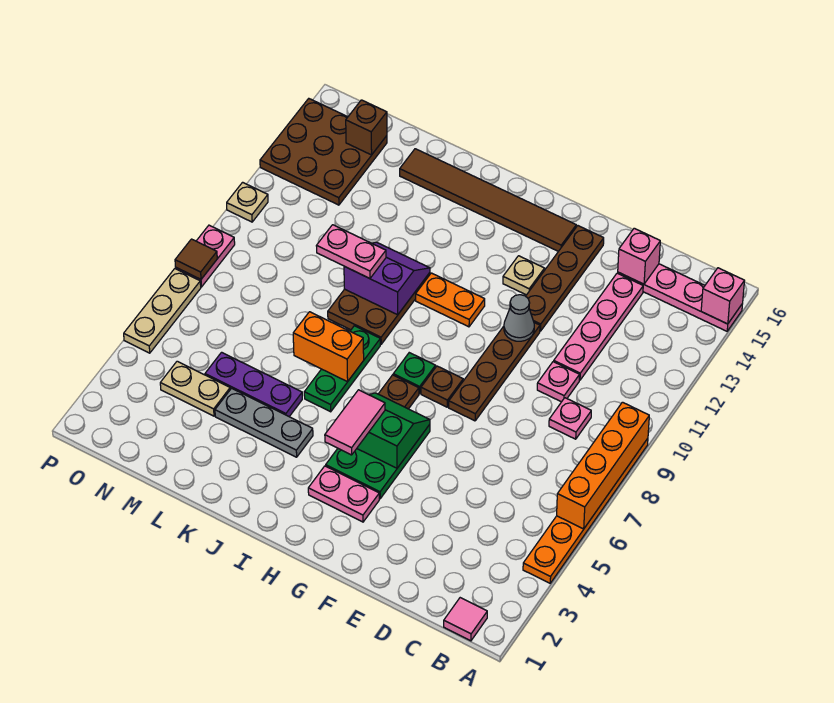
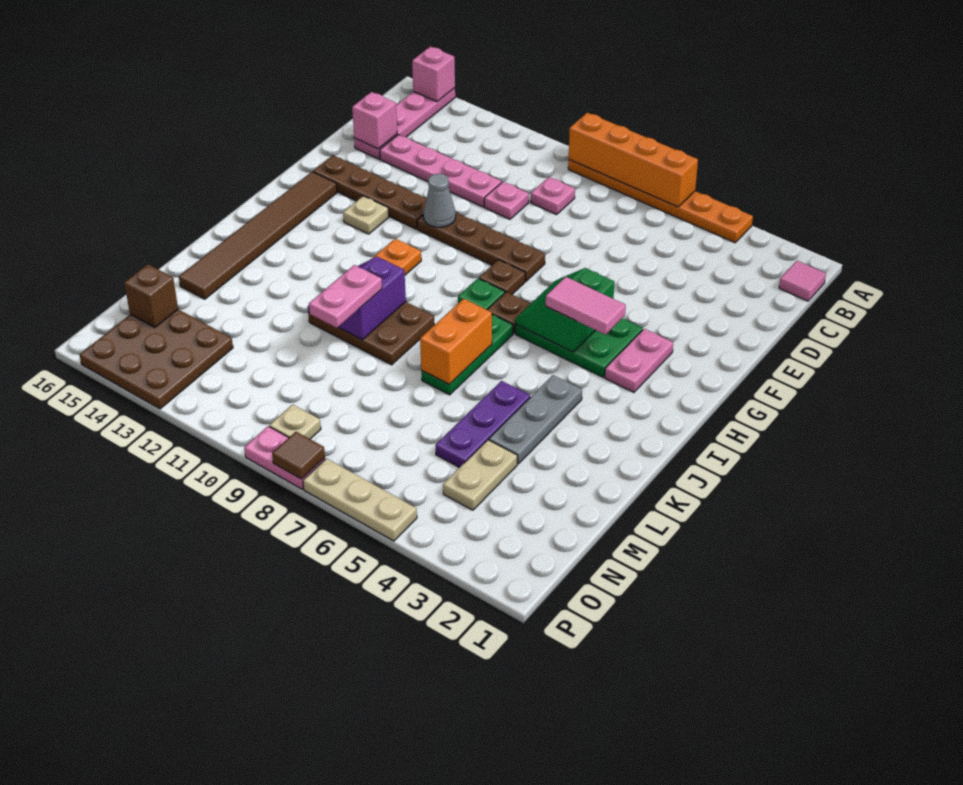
green 1x3 plate [304,326,380,412] -> green 1x3 plate turned to [421,315,513,395]
tan 1x1 plate [227,182,268,222] -> tan 1x1 plate moved to [269,404,321,439]

